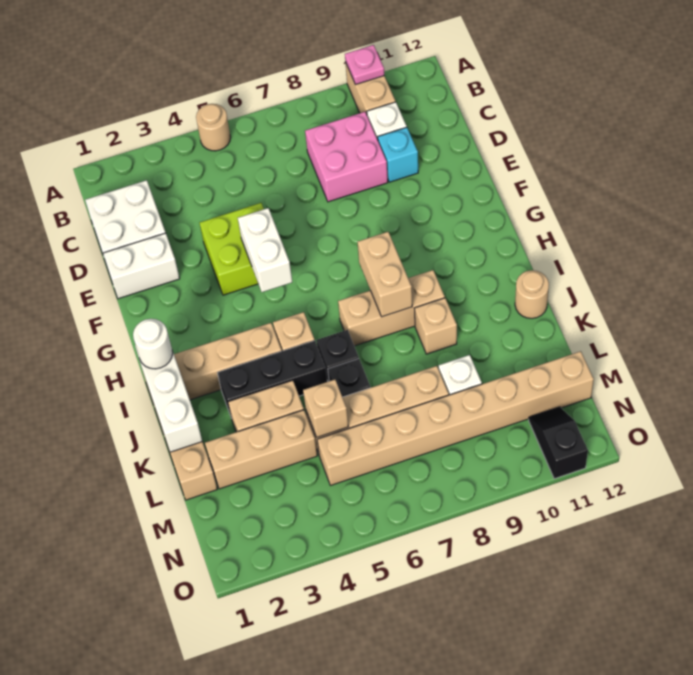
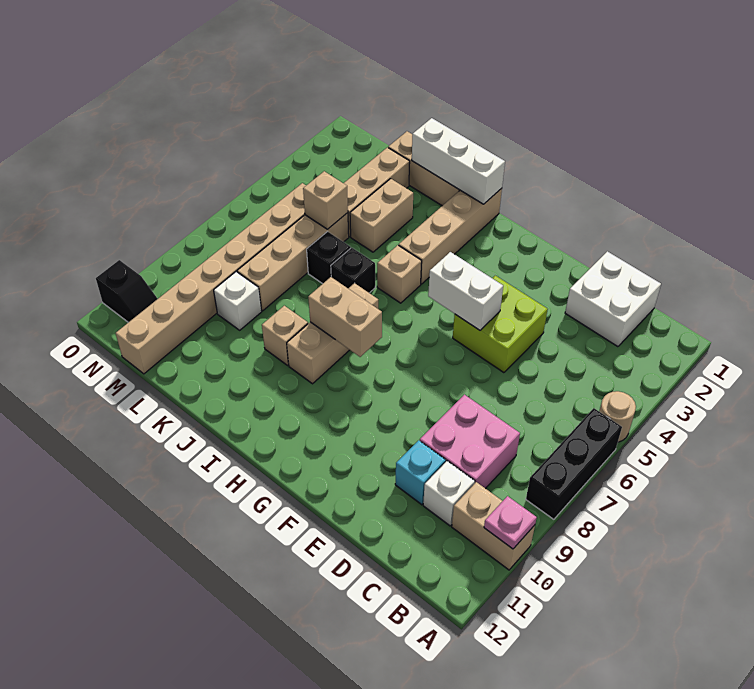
white 1x2 brick [103,233,180,299] -> none
white 1x1 round brick [133,319,173,369] -> none
black 1x3 brick [218,341,327,416] -> black 1x3 brick moved to [526,408,622,519]
tan 1x1 round brick [515,270,549,318] -> none

